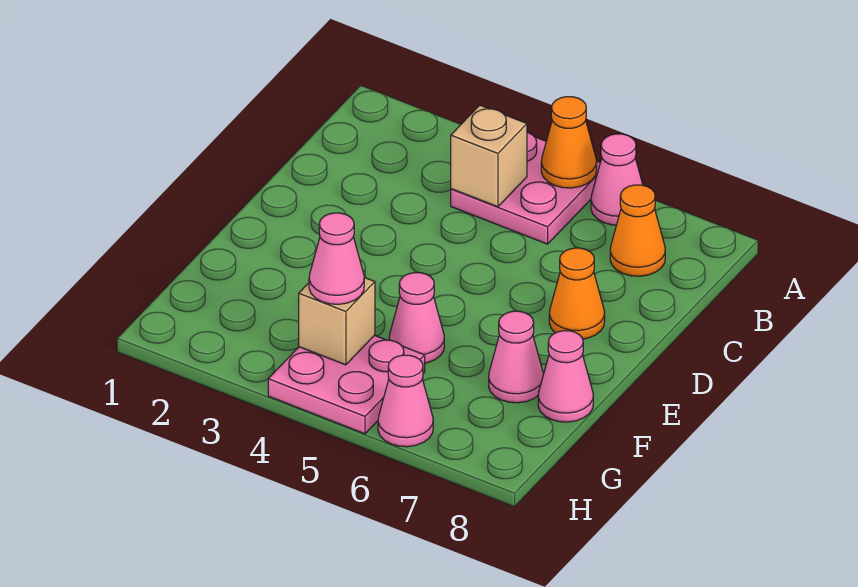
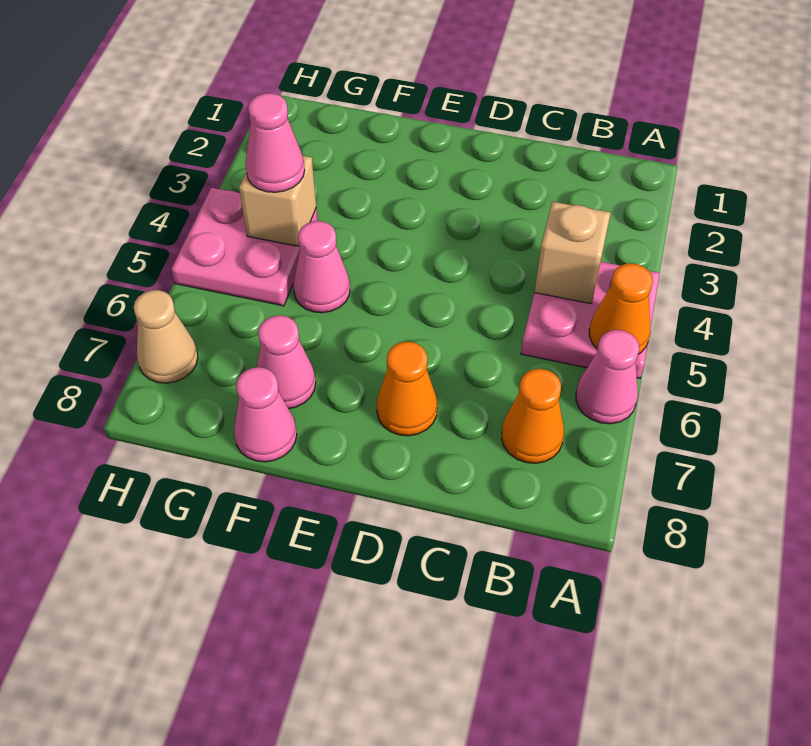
pink 1x1 cone [378,355,433,447] -> none
none -> tan 1x1 cone [134,290,198,383]

